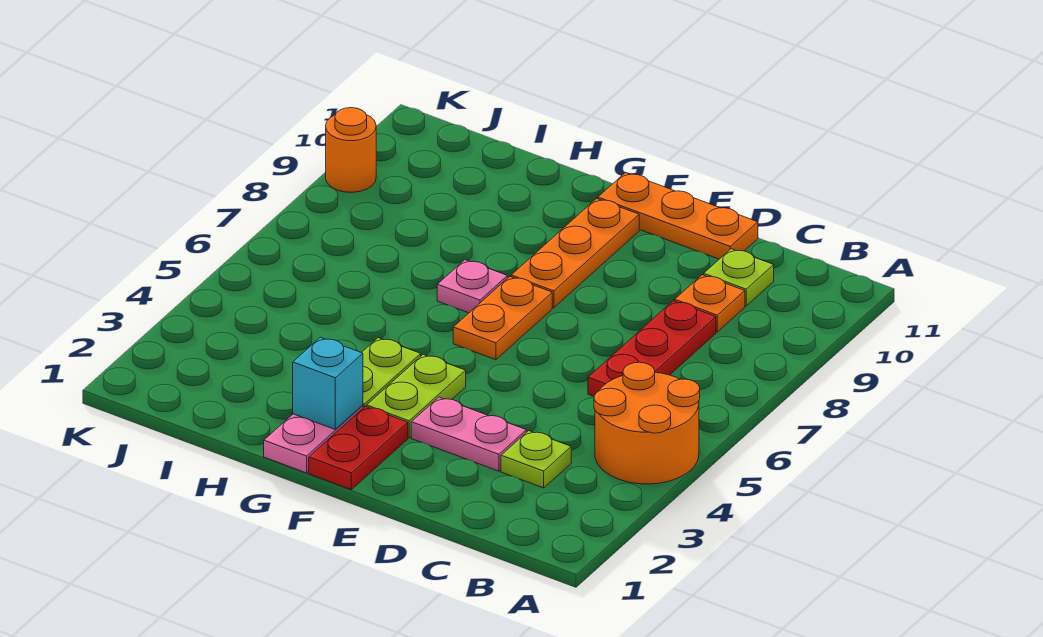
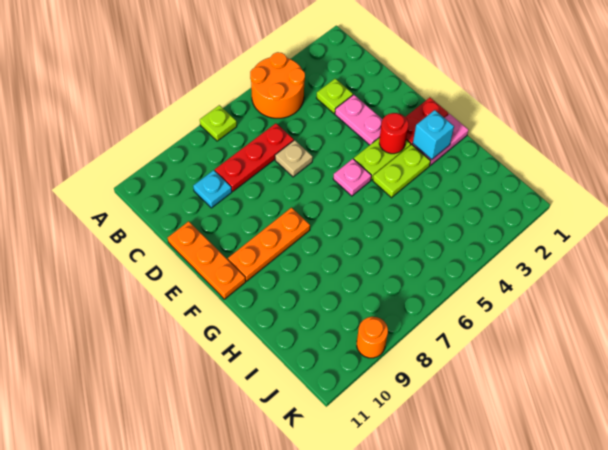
orange 1x1 plate [675,275,745,332] -> cyan 1x1 plate [193,170,232,208]
lime 1x1 plate [704,249,774,306] -> lime 1x1 plate moved to [200,105,237,141]
none -> tan 1x1 plate [275,140,313,177]
none -> red 1x1 round brick [379,113,408,154]
orange 1x2 plate [453,277,552,360] -> none
pink 1x1 plate [437,260,508,313] -> pink 1x1 plate moved to [333,159,371,196]

